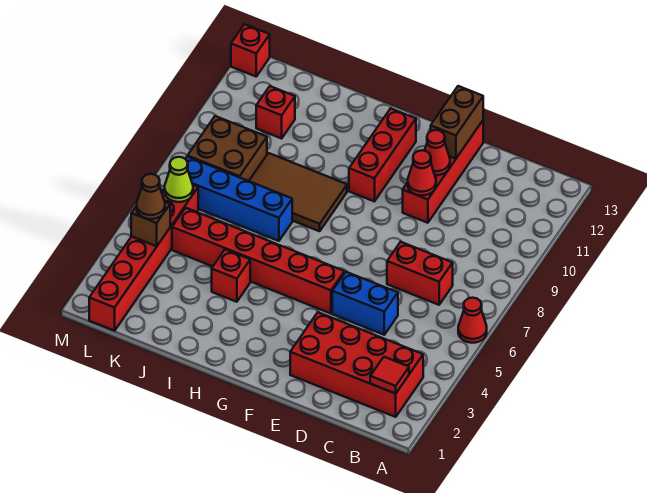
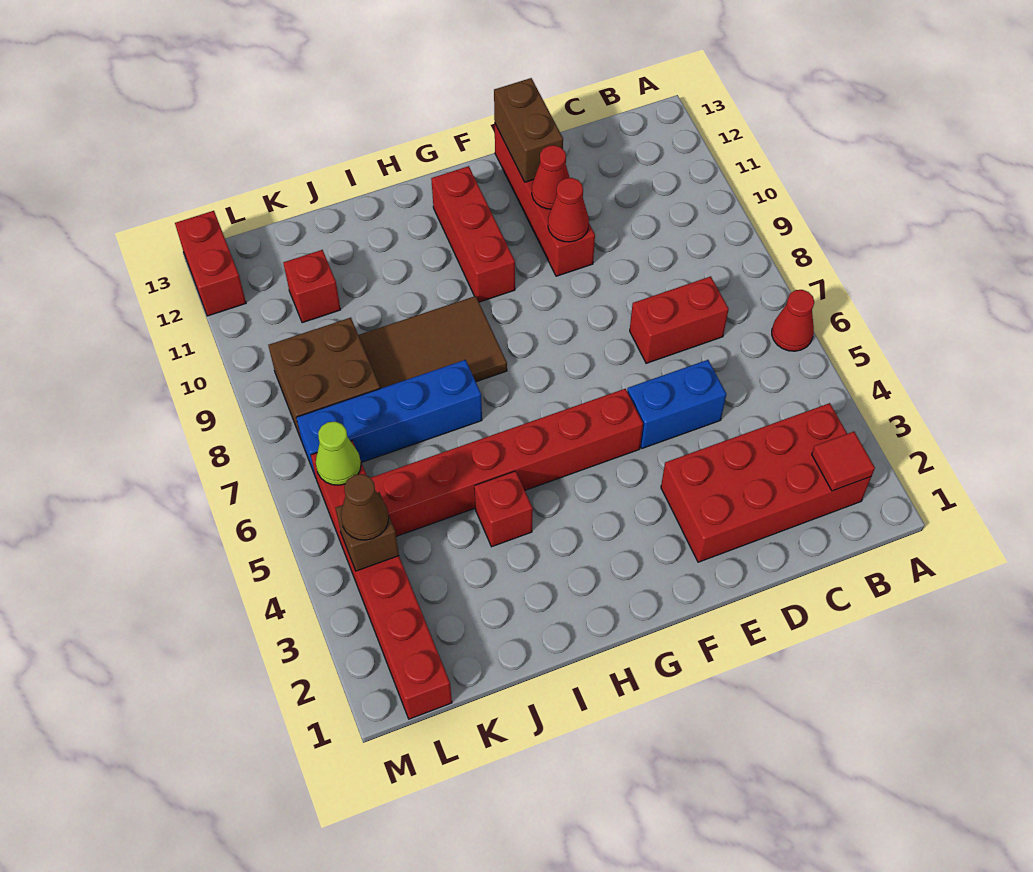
red 1x1 brick [231,24,270,76] -> red 1x2 brick [175,211,246,316]

